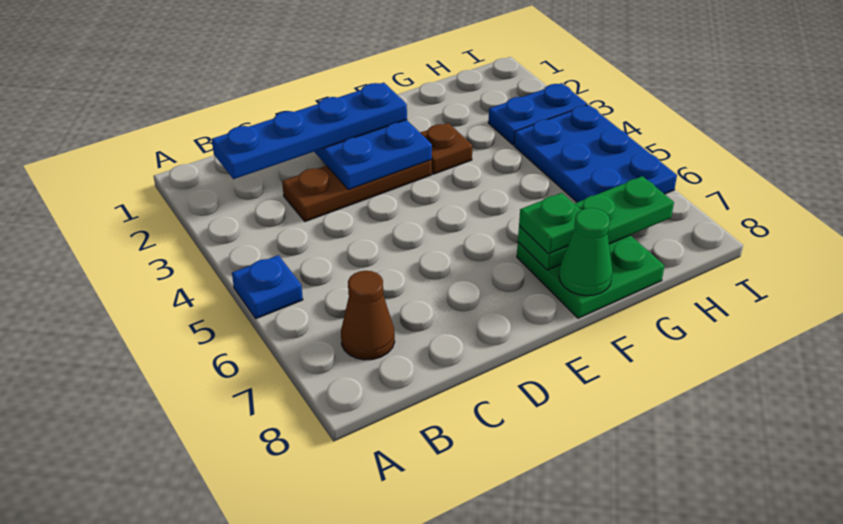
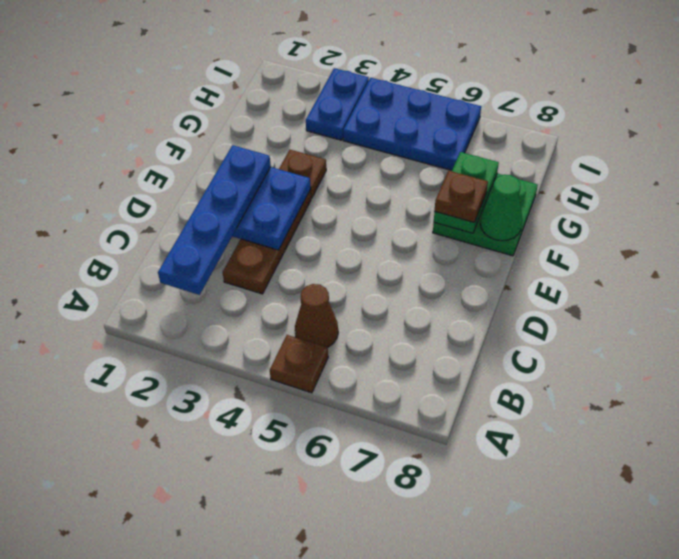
blue 1x1 plate [232,255,303,319] -> brown 1x1 plate [270,335,328,393]
brown 1x1 cone [341,271,395,360] -> brown 1x1 cone moved to [295,284,338,347]
green 1x3 plate [518,176,674,270] -> green 1x2 plate [434,152,499,233]
green 1x1 plate [519,193,581,254] -> brown 1x1 plate [435,171,488,222]

